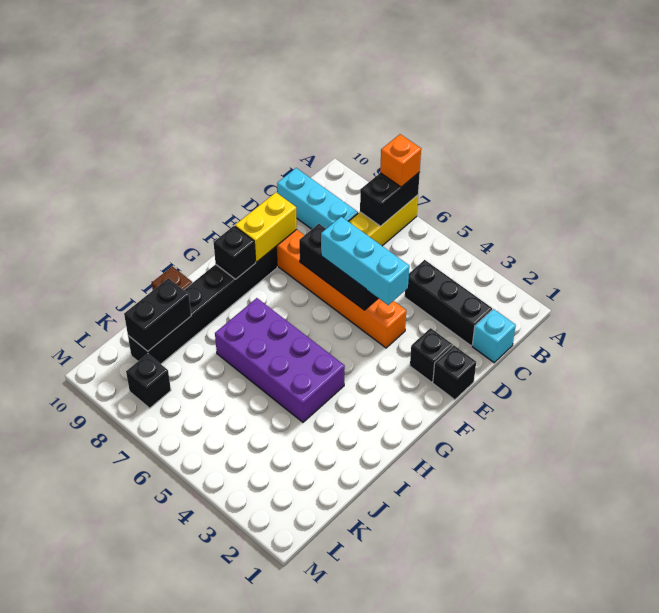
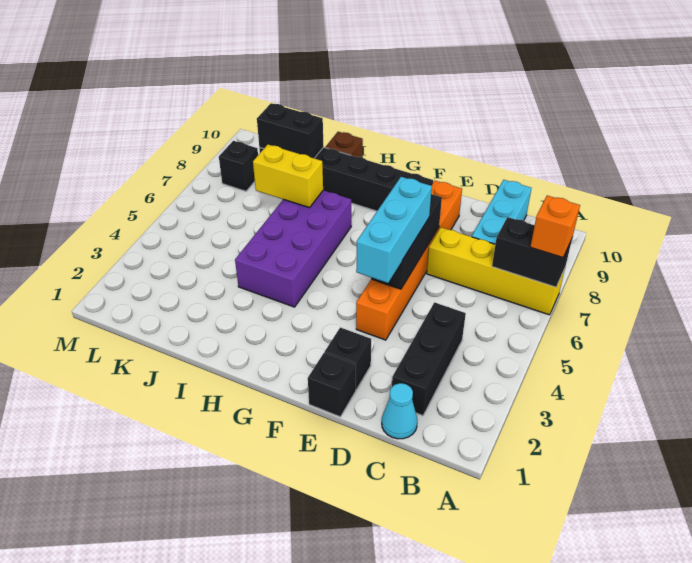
cyan 1x1 brick [472,309,516,363] -> cyan 1x1 cone [382,383,417,439]
yellow 1x2 brick [235,192,297,262] -> yellow 1x2 brick moved to [253,145,323,208]
black 1x1 brick [214,226,256,279] -> none

